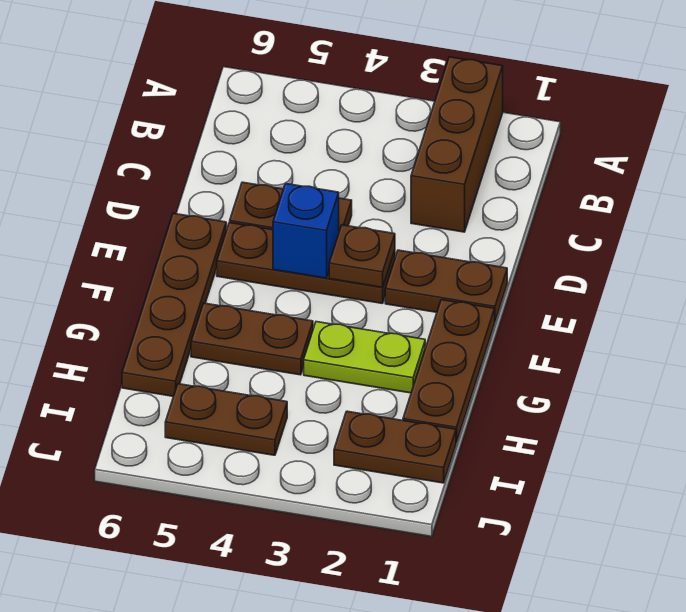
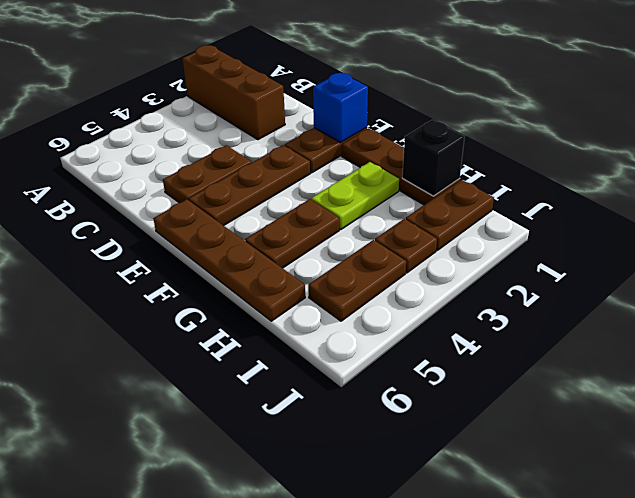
brown 1x1 plate [329,225,395,287] -> brown 1x1 plate moved to [375,219,437,273]
blue 1x1 brick [273,184,339,278] -> blue 1x1 brick moved to [313,72,368,143]
none -> black 1x1 brick [402,120,465,196]

